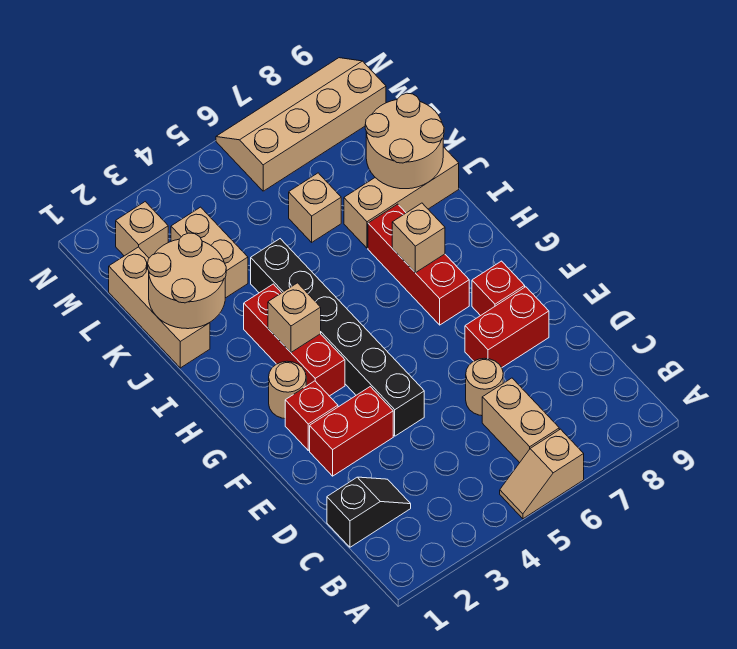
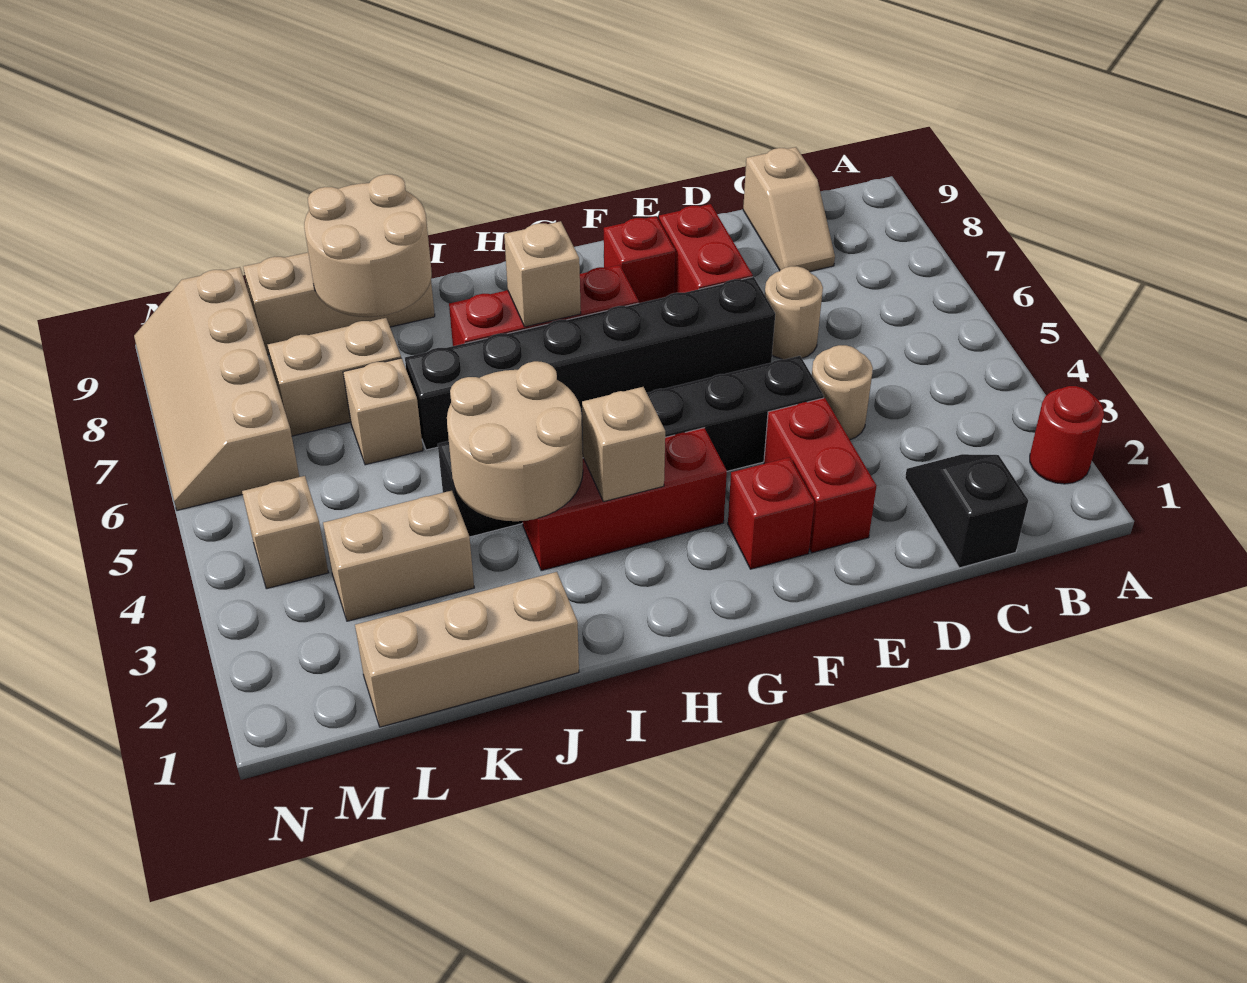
none -> red 1x1 round brick [1030,386,1104,484]
tan 1x2 slope [500,429,584,519] -> tan 1x2 slope moved to [743,147,835,272]
tan 1x2 brick [482,378,559,463] -> tan 1x2 brick moved to [268,318,401,436]
none -> black 1x6 brick [405,277,775,450]
tan 1x1 round brick [269,361,306,419] -> tan 1x1 round brick moved to [812,345,873,440]
tan 2x2 round brick [148,233,226,329] -> tan 2x2 round brick moved to [447,361,583,521]
tan 1x3 brick [344,147,459,248] -> tan 1x3 brick turned to [243,252,435,355]
tan 1x1 brick [116,202,168,258] -> tan 1x1 brick moved to [242,476,328,589]

